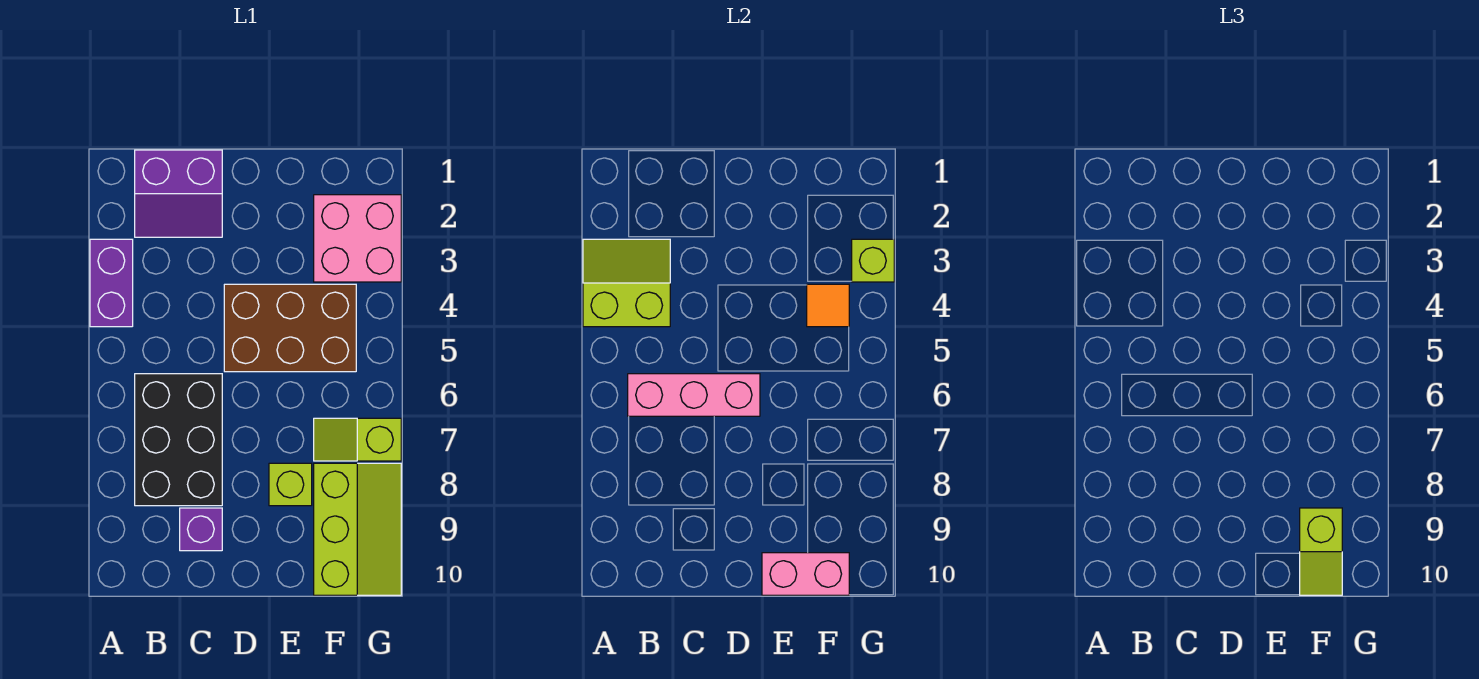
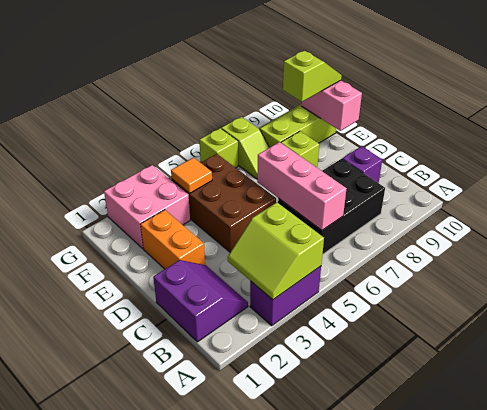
none -> orange 1x2 brick [140,210,205,269]
lime 1x1 brick [852,239,894,282] -> lime 1x1 brick moved to [200,128,238,168]

